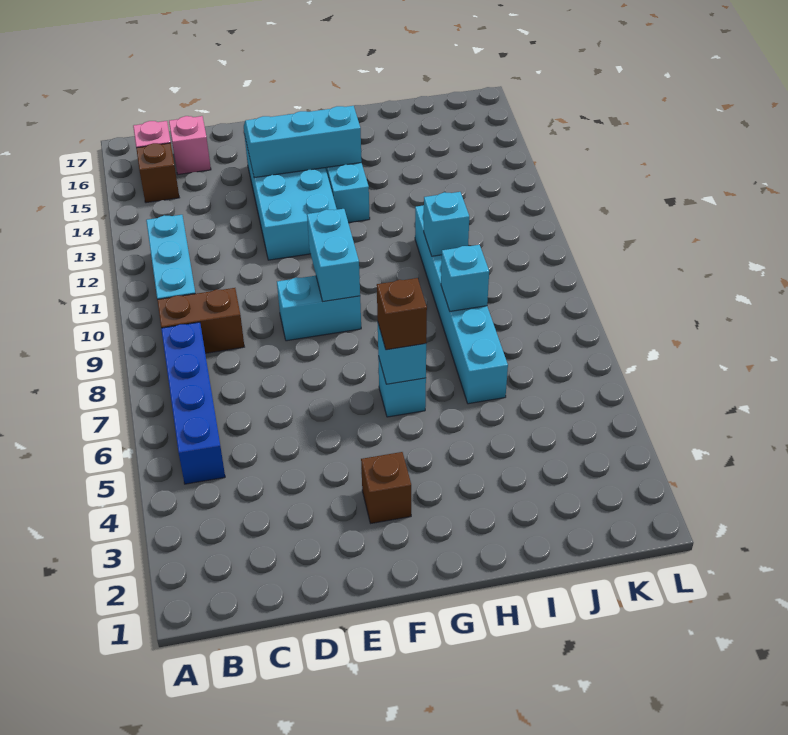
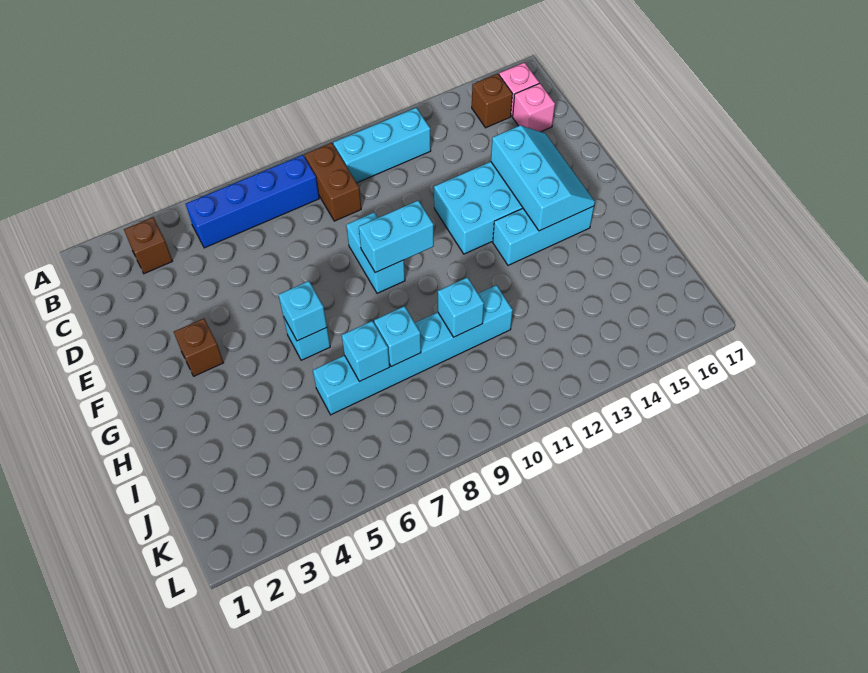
brown 1x1 brick [377,278,427,350] -> brown 1x1 brick moved to [124,217,172,274]
none -> cyan 1x1 brick [342,321,390,382]

